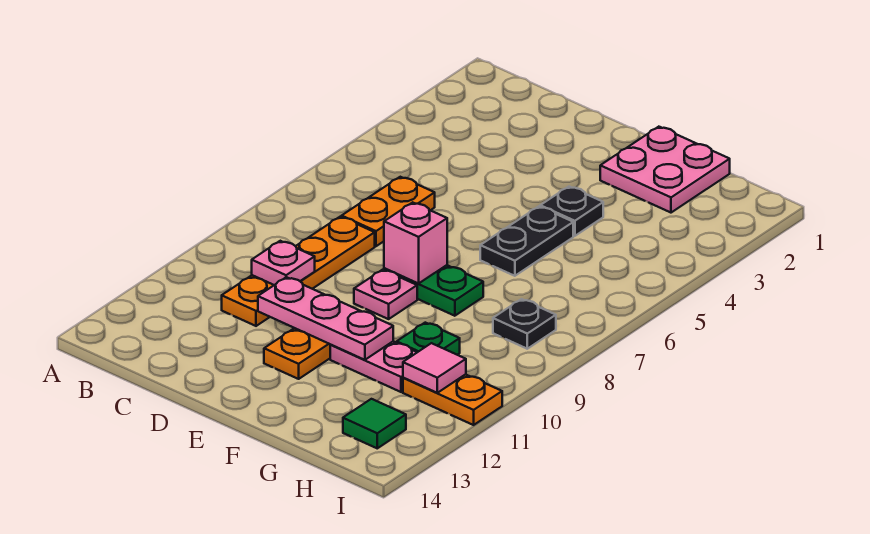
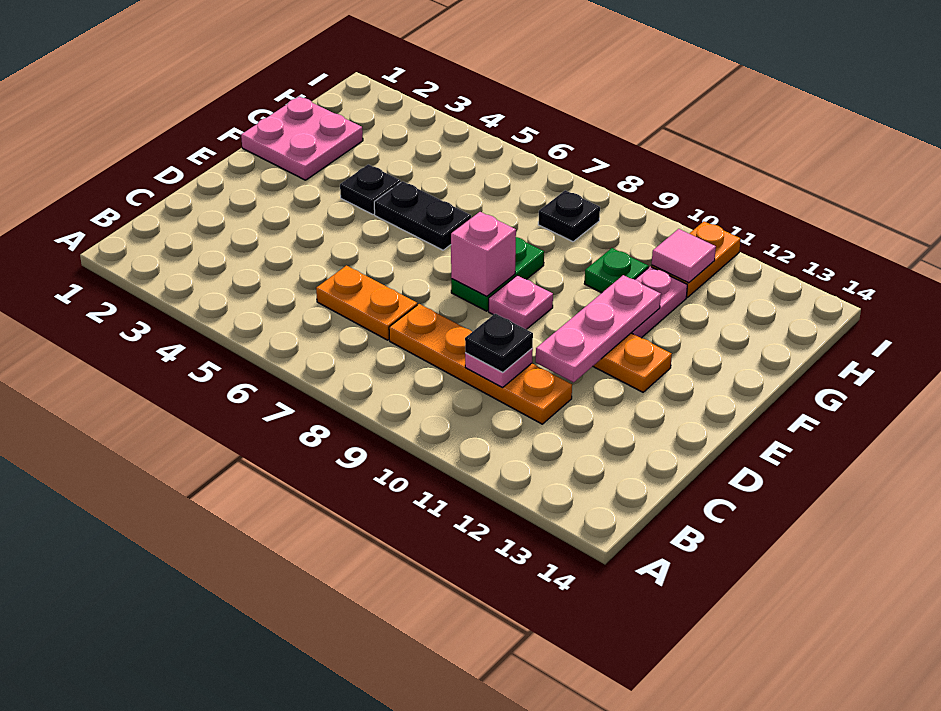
none -> black 1x1 plate [465,314,533,372]
green 1x1 tile [343,399,406,448] -> none

